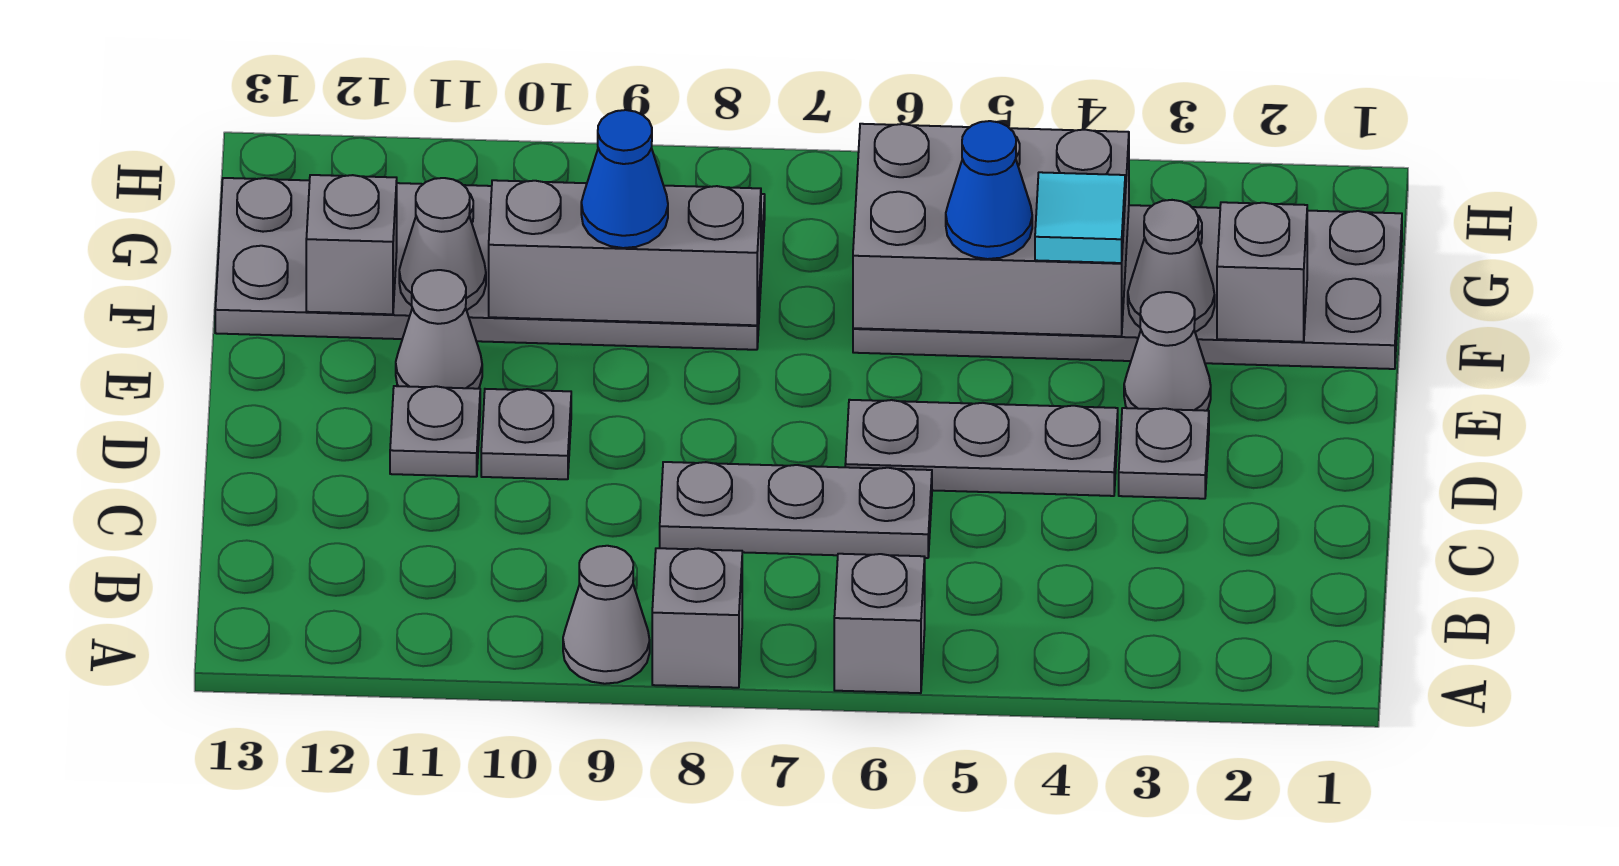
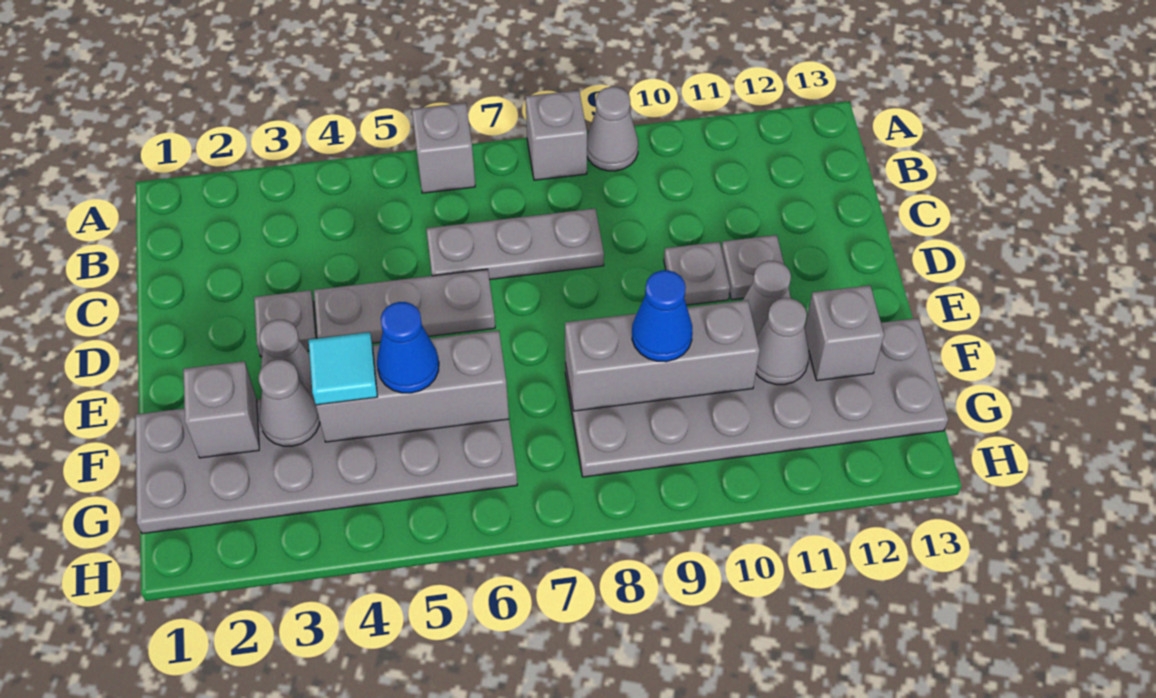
grey 2x3 brick [853,124,1129,336] -> grey 1x3 brick [316,330,509,442]

